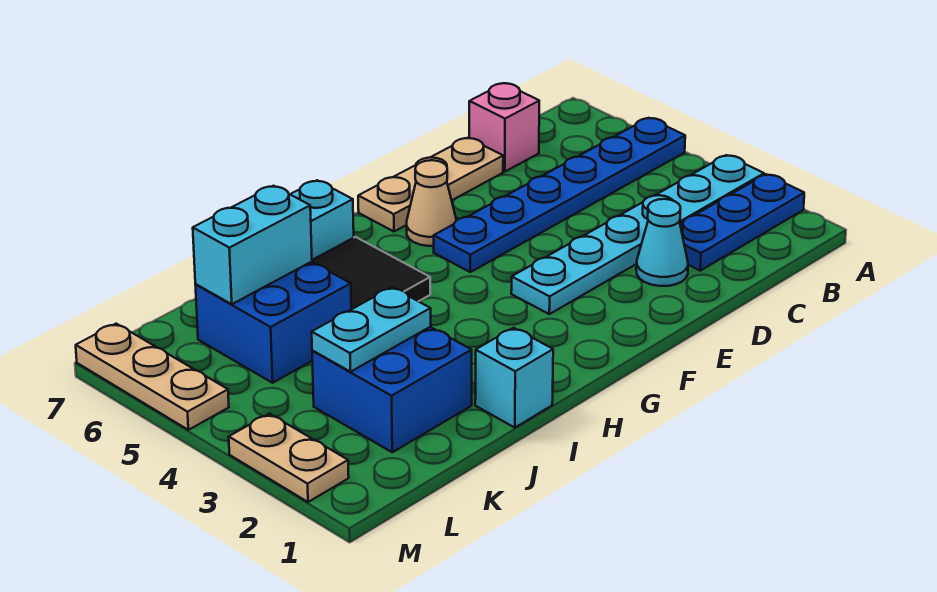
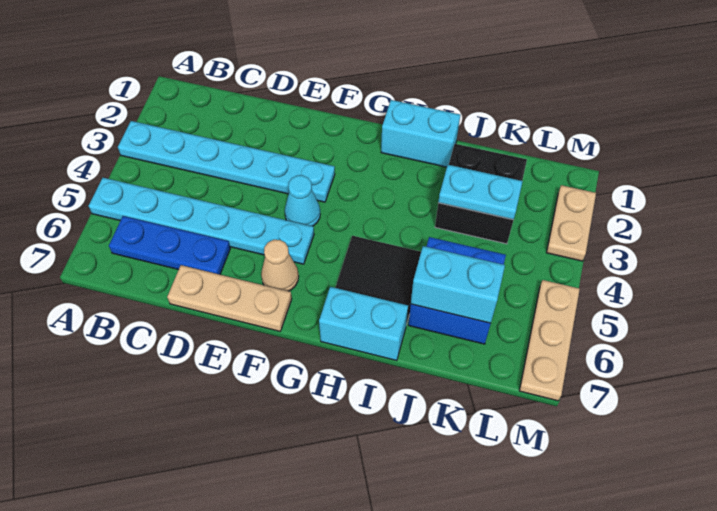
blue 1x3 plate [680,174,804,271] -> blue 1x3 plate moved to [109,216,230,275]
blue 1x6 plate [434,118,685,272] -> cyan 1x6 plate [89,178,314,264]
pink 1x1 brick [469,83,539,171] -> none
cyan 1x1 cone [636,199,688,286] -> cyan 1x1 cone moved to [285,175,320,226]
cyan 1x1 brick [475,328,553,428] -> cyan 1x2 brick [381,100,460,167]
blue 2x2 brick [312,327,472,452] -> black 2x2 brick [435,144,527,244]

